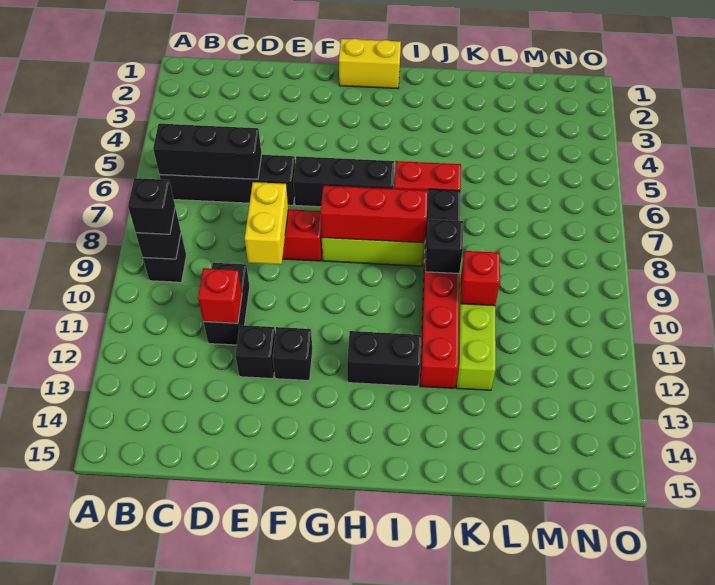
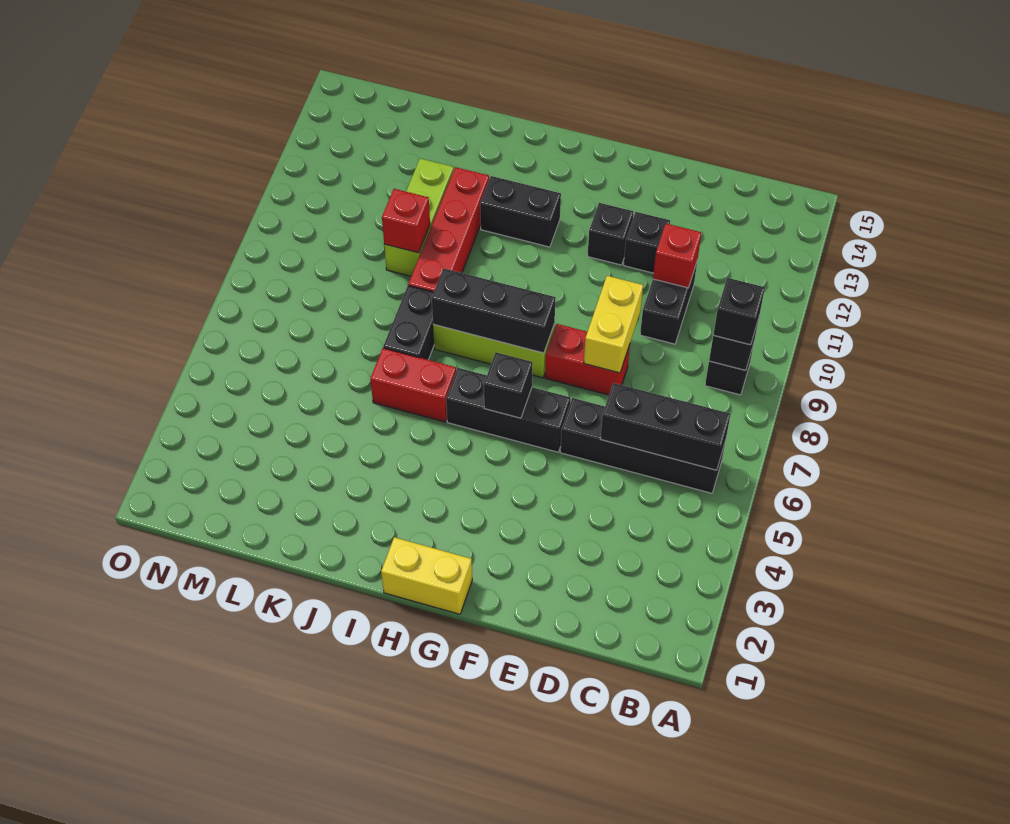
red 1x3 brick [320,186,428,243] -> black 1x3 brick [432,268,556,353]
black 1x1 brick [425,219,463,274] -> black 1x1 brick moved to [484,352,533,418]

